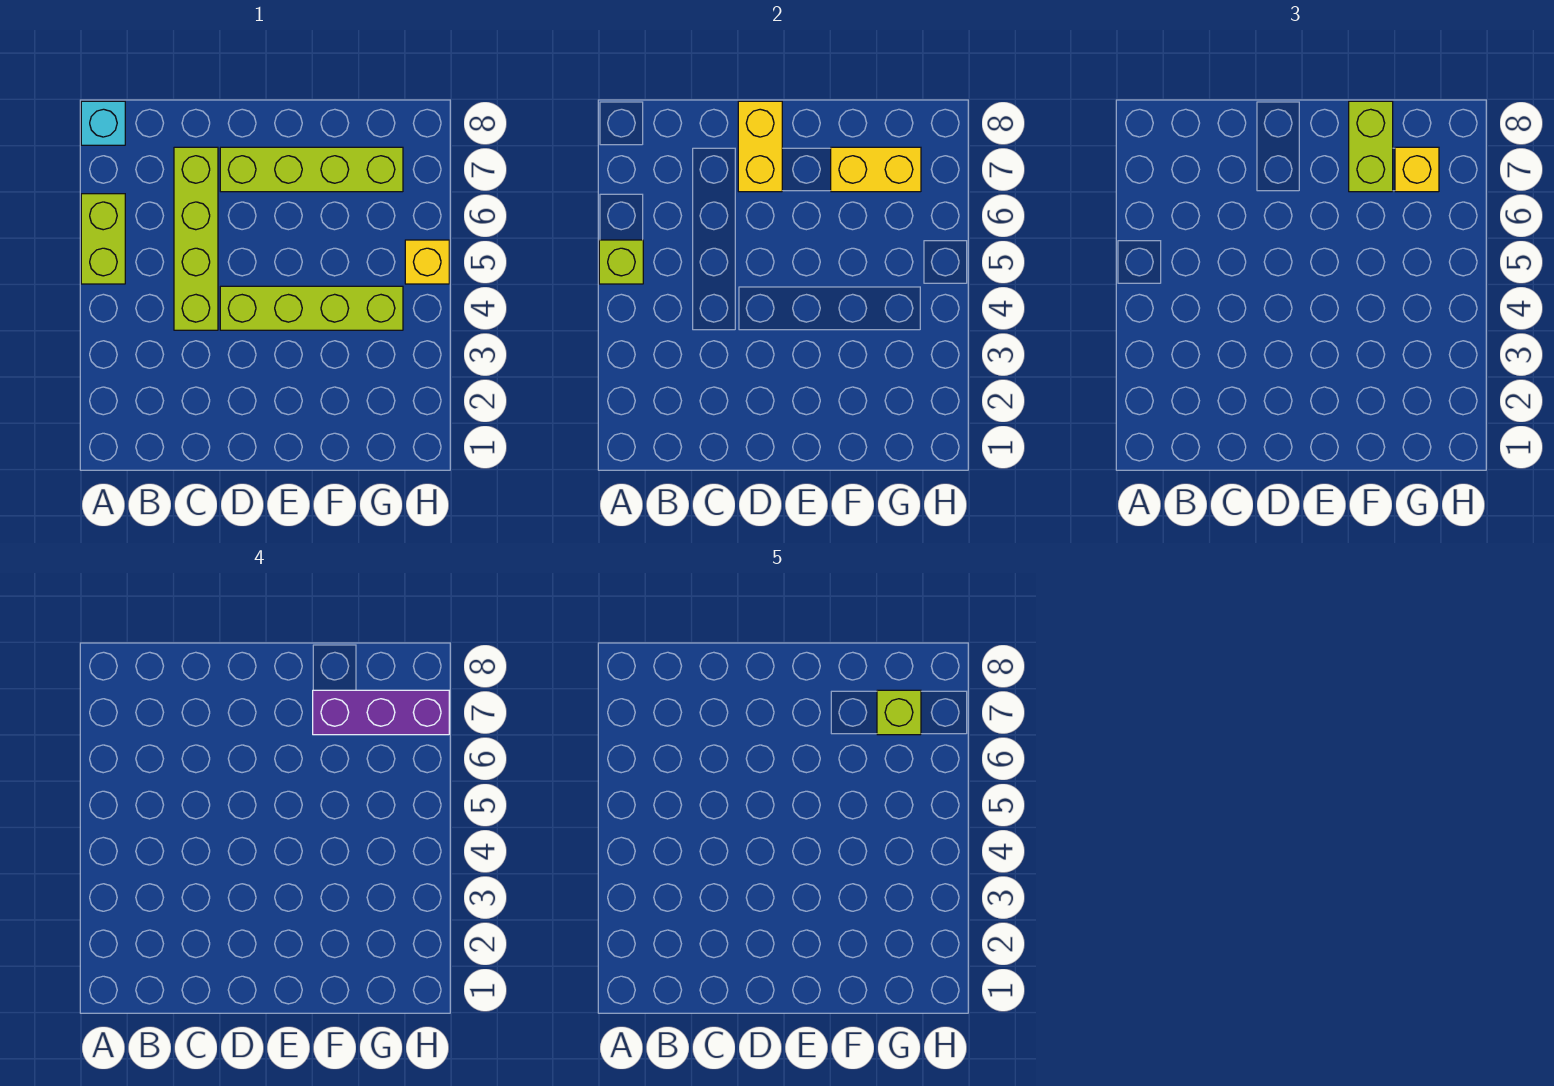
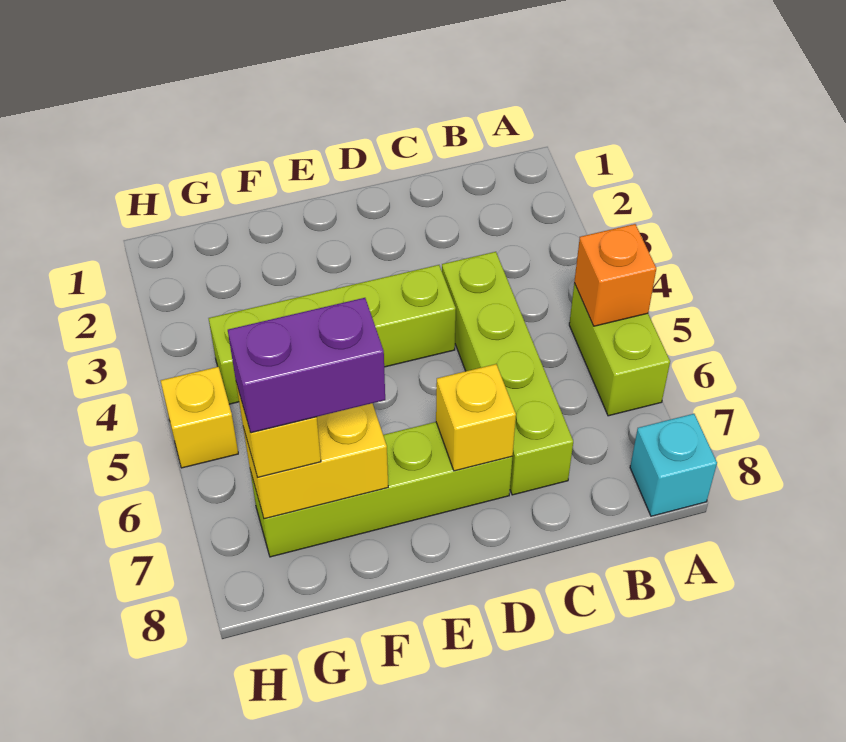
lime 1x1 brick [599,240,643,284] -> orange 1x1 brick [574,224,656,326]
yellow 1x2 brick [738,101,782,192] -> yellow 1x1 brick [436,364,516,471]
lime 1x2 brick [1349,101,1393,192] -> none
purple 1x3 brick [313,690,449,735] -> purple 1x2 brick [228,298,385,433]
lime 1x1 brick [877,690,921,735] -> none

